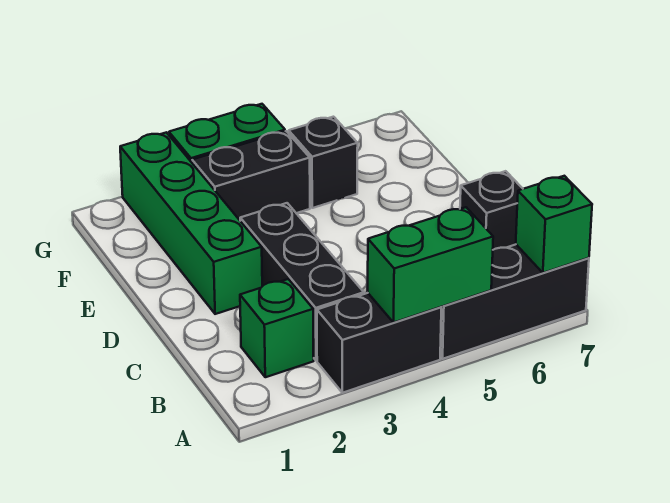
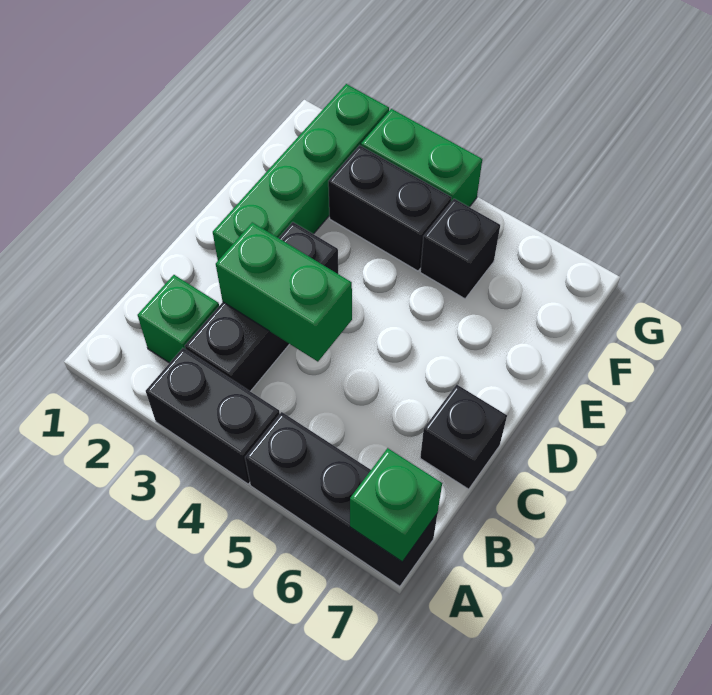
green 1x2 brick [368,207,493,322] -> green 1x2 brick moved to [216,222,352,362]

